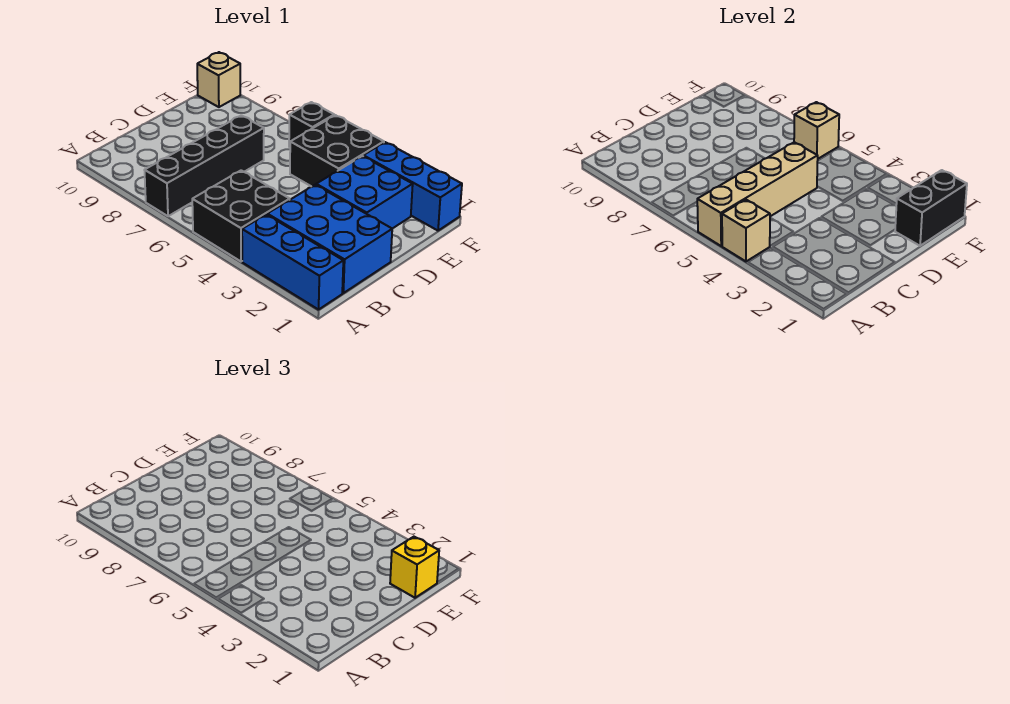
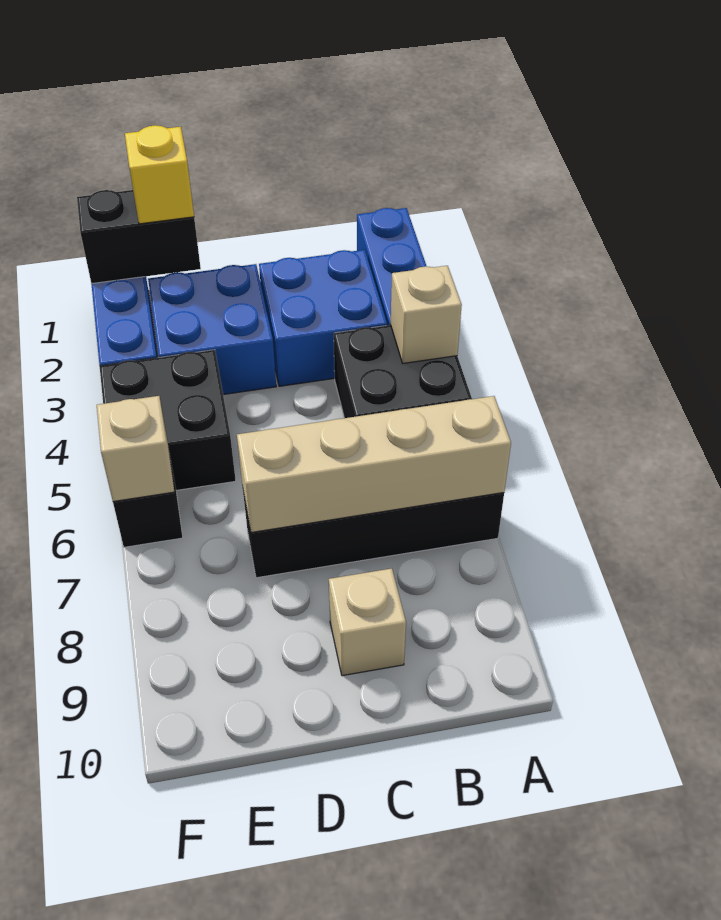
tan 1x4 brick [697,142,818,246] -> tan 1x4 brick moved to [237,396,511,533]
blue 2x3 brick [267,185,392,293] -> blue 2x2 brick [259,250,387,386]
tan 1x1 brick [197,52,240,107] -> tan 1x1 brick moved to [329,568,406,676]

